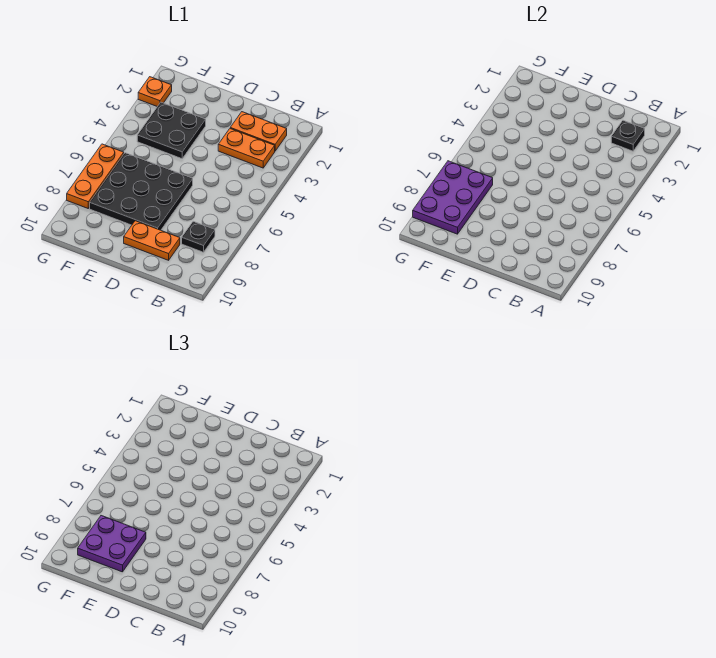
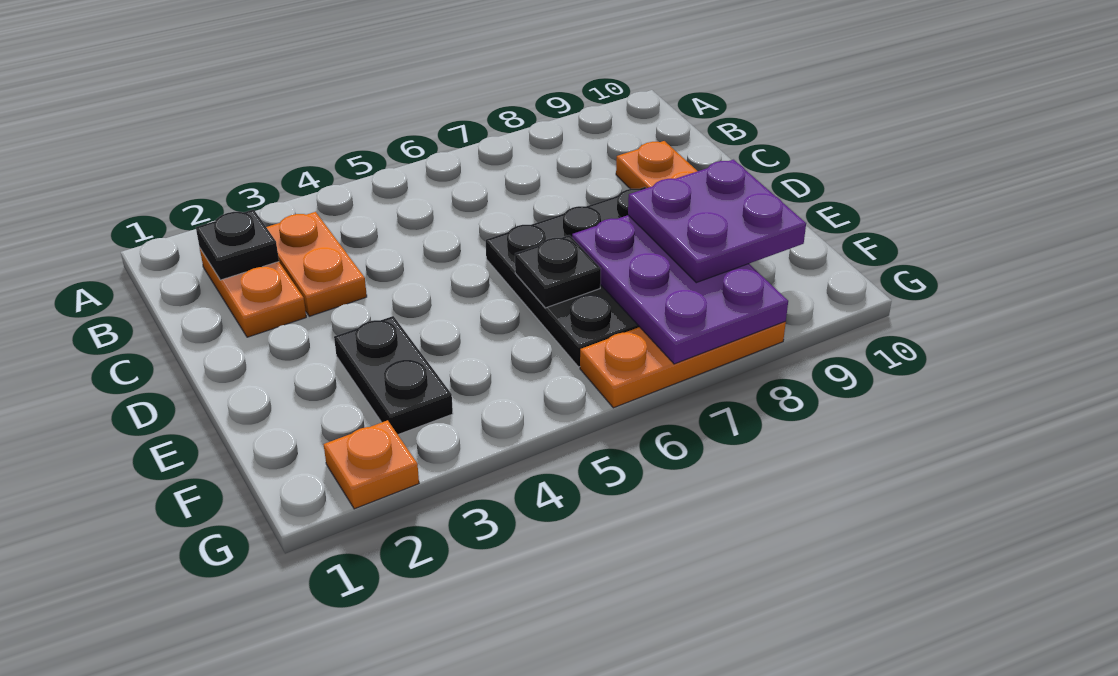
black 1x1 plate [182,221,215,252] -> black 1x1 plate moved to [515,235,601,308]
black 2x2 plate [137,102,206,159] -> black 1x2 plate [334,316,453,435]
purple 2x3 plate [413,161,493,234] -> purple 2x3 plate turned to [572,215,788,364]

